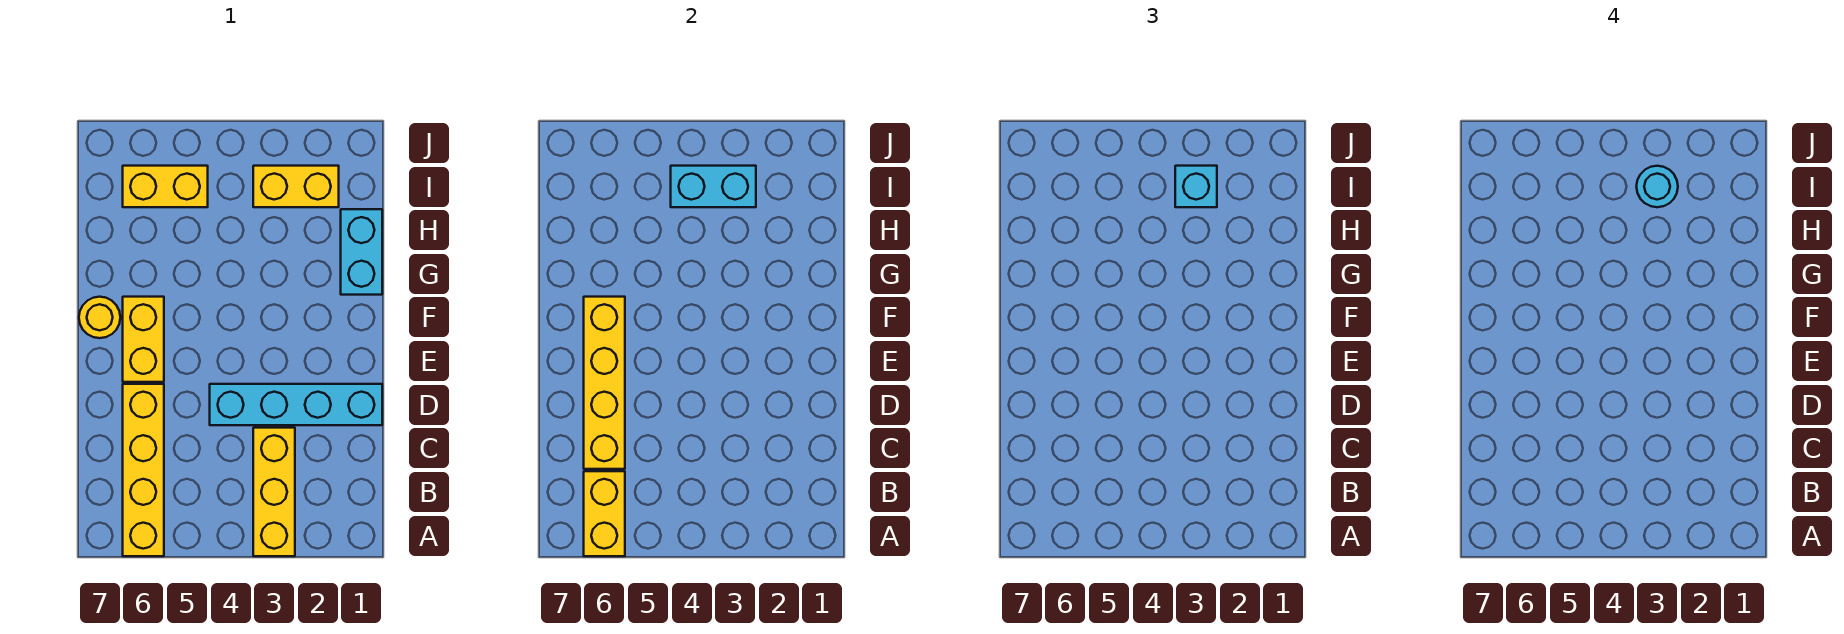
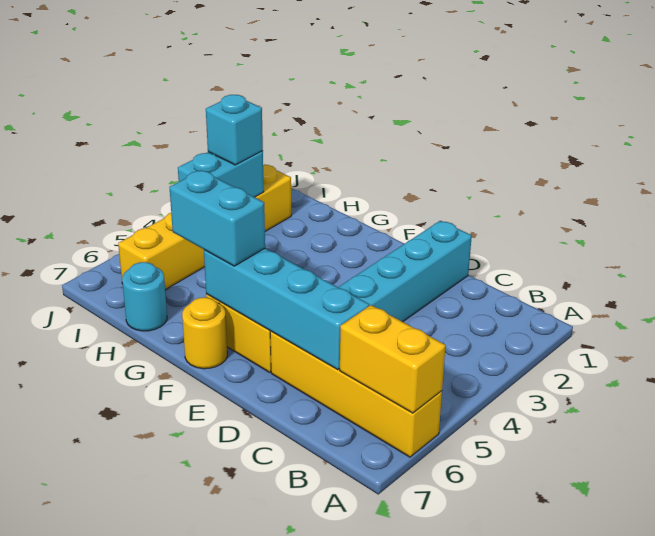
yellow 1x3 brick [253,428,295,556] -> none
yellow 1x4 brick [584,297,625,469] -> cyan 1x4 brick [204,248,369,370]
cyan 1x2 brick [341,209,382,295] -> cyan 1x2 brick moved to [170,170,265,266]
cyan 1x1 round brick [1636,166,1678,207] -> cyan 1x1 round brick moved to [122,262,167,331]

